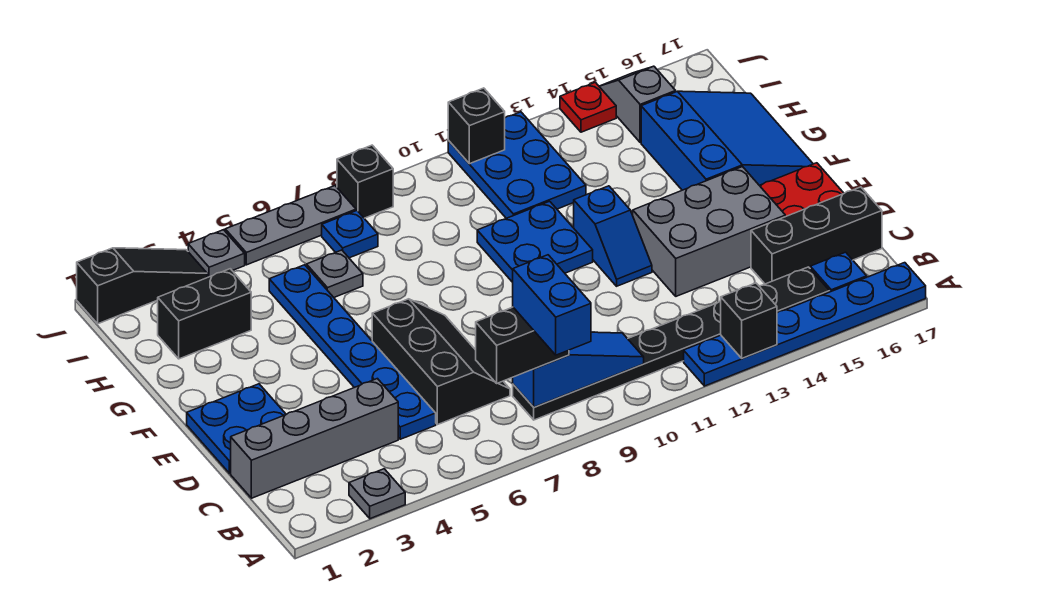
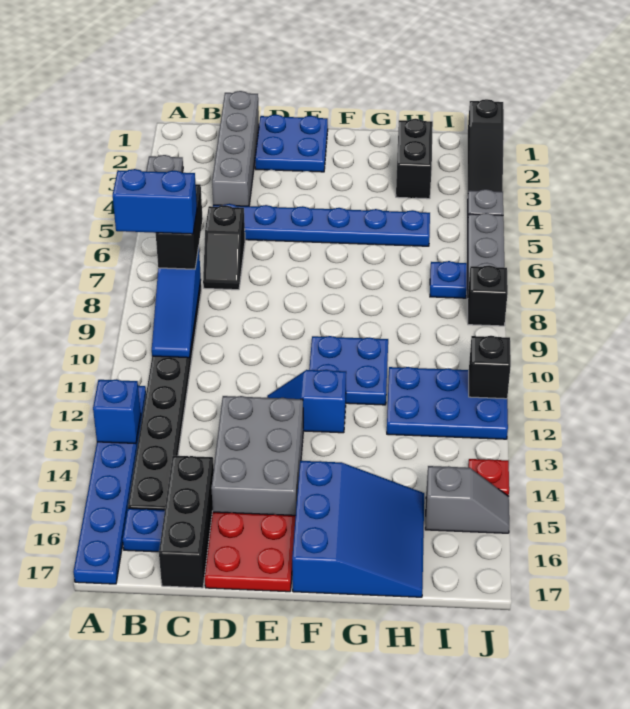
black 1x1 brick [721,283,777,358] -> blue 1x1 brick [93,379,141,444]
black 2x3 slope [372,299,510,425] -> black 1x2 slope [203,205,245,290]
blue 3x3 slope [641,91,813,190] -> blue 3x3 slope turned to [292,461,424,597]
grey 1x1 plate [307,250,363,297] -> none

